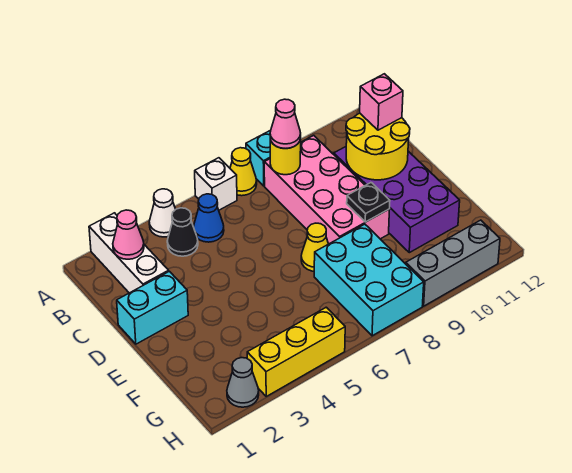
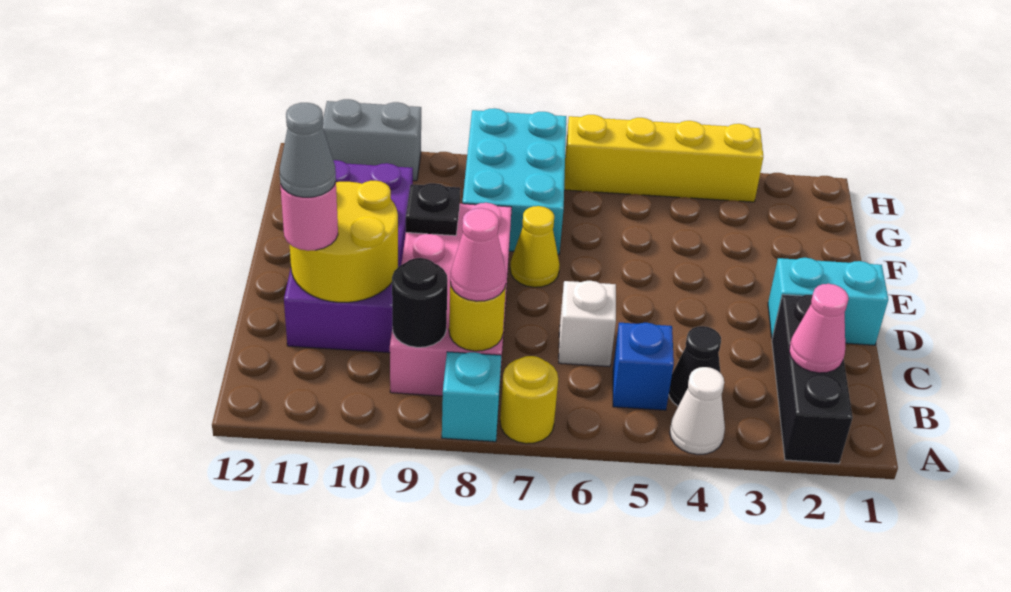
white 1x3 brick [89,213,169,293] -> black 1x3 brick [772,295,853,464]
white 1x1 brick [195,158,237,210] -> white 1x1 brick moved to [559,281,616,367]
yellow 1x1 cone [230,148,257,196] -> yellow 1x1 round brick [500,356,558,444]
blue 1x1 cone [194,194,224,242] -> blue 1x1 brick [613,323,674,410]
none -> black 1x1 round brick [392,258,448,347]
pink 1x1 brick [360,74,403,130] -> pink 1x1 round brick [280,183,338,251]
grey 1x1 cone [227,358,259,407] -> grey 1x1 cone moved to [280,103,336,197]
yellow 1x3 brick [247,307,345,396] -> yellow 1x4 brick [564,115,763,202]
grey 1x3 brick [406,220,500,306] -> grey 1x2 brick [323,99,421,181]

